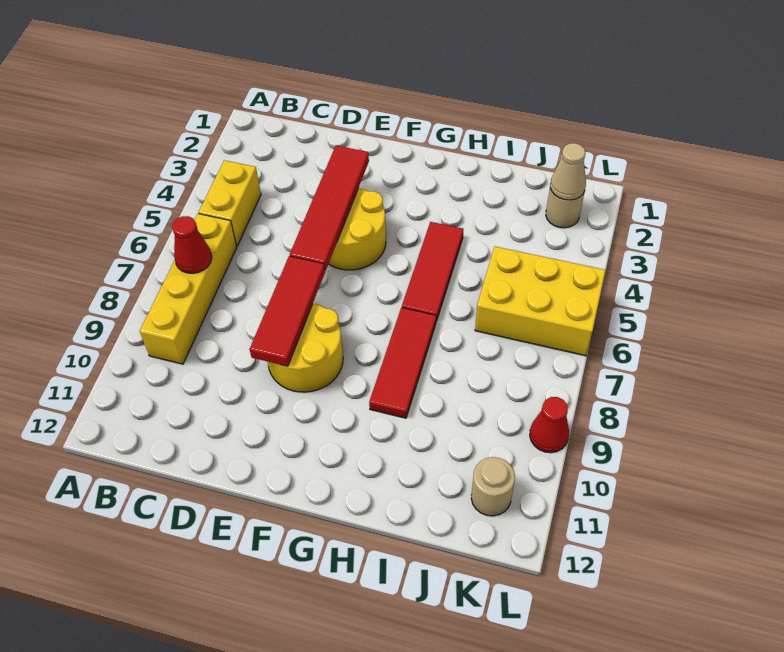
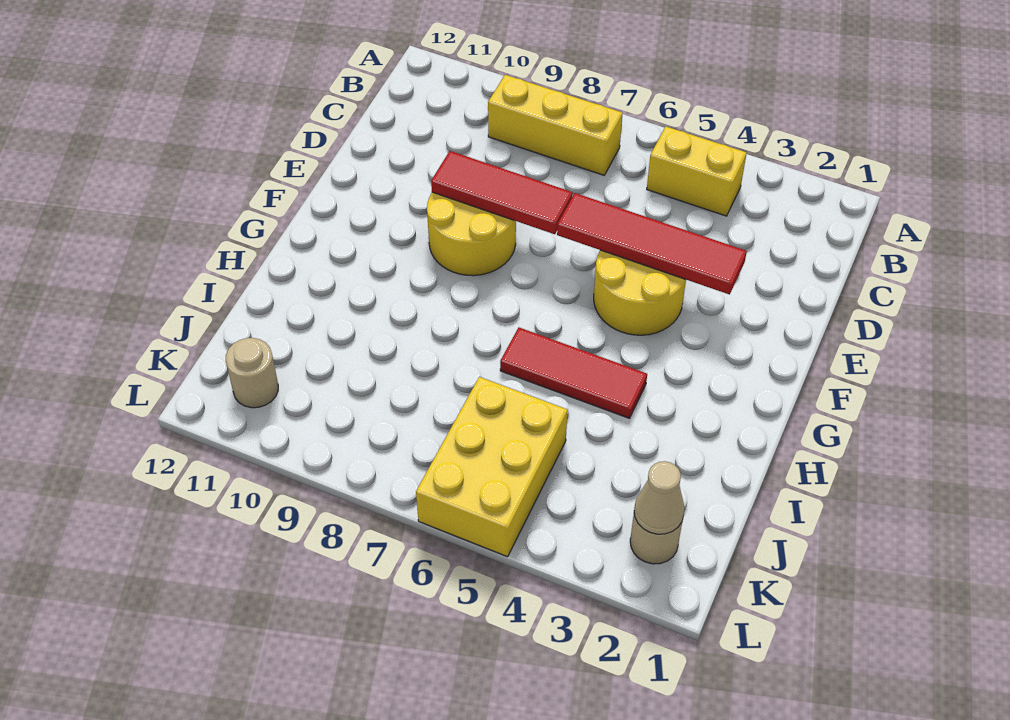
yellow 1x4 brick [140,214,237,364] -> yellow 1x3 brick [488,75,623,175]
red 1x1 cone [172,216,212,273] -> none
red 1x3 tile [369,308,436,418] -> none
red 1x1 cone [530,397,569,453] -> none

